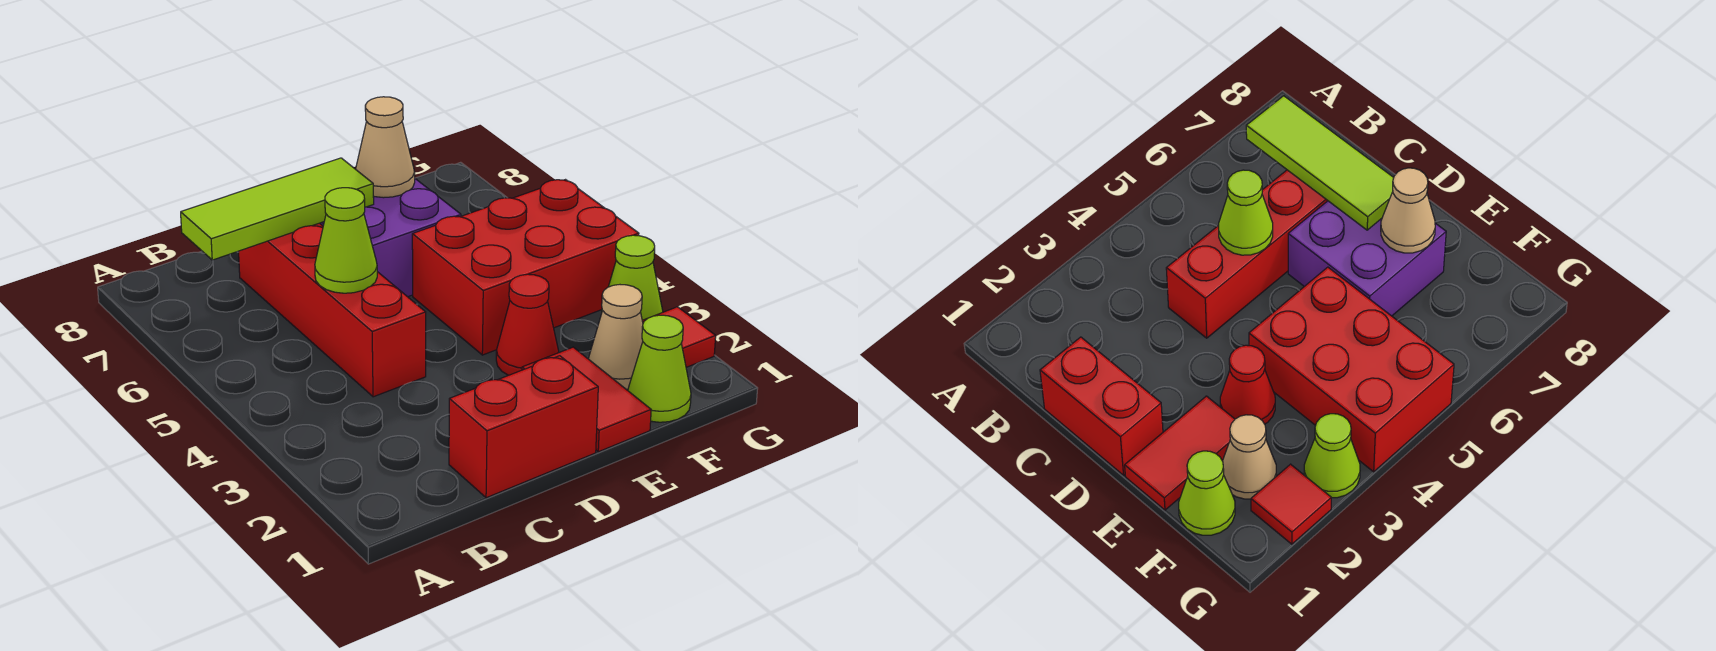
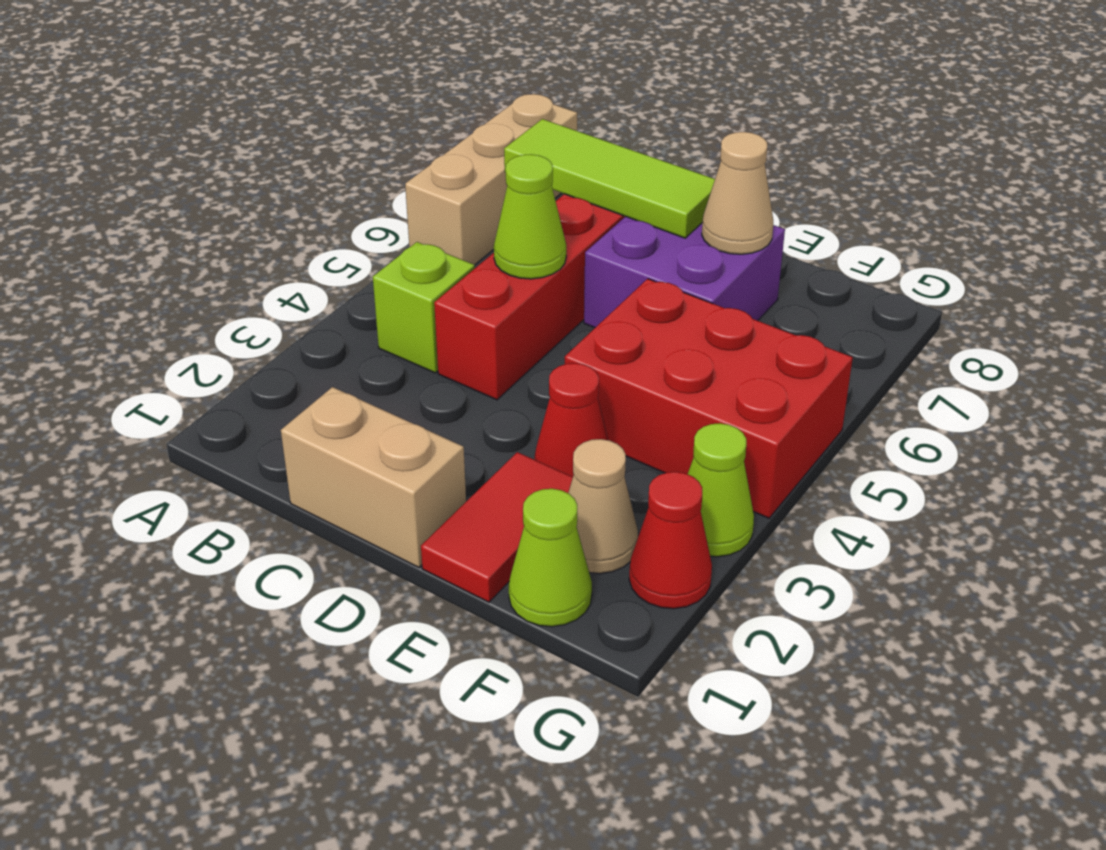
none -> tan 1x3 brick [405,94,577,265]
none -> lime 1x1 brick [373,242,475,373]
red 1x2 brick [449,356,598,498] -> tan 1x2 brick [281,387,466,567]
red 1x1 tile [642,307,716,367] -> red 1x1 cone [629,472,712,609]

